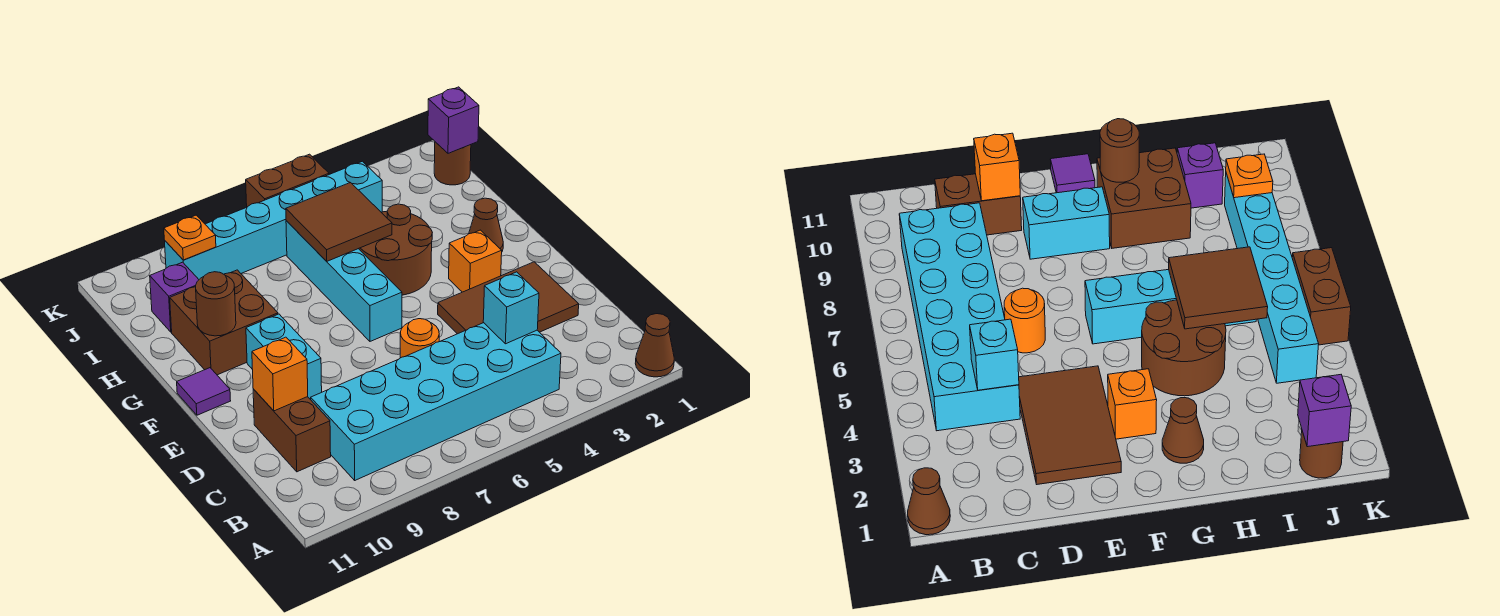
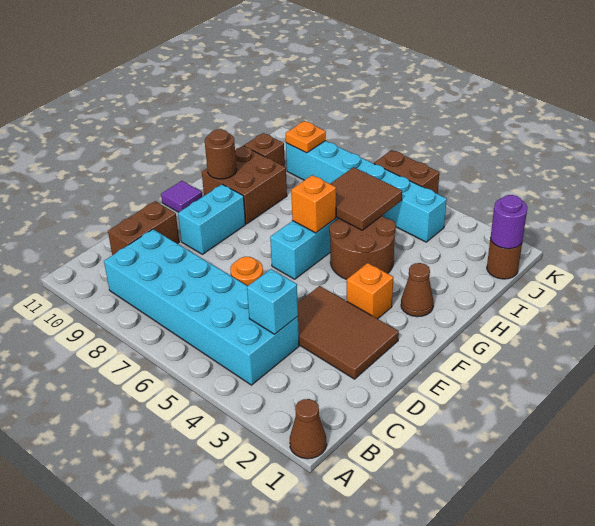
orange 1x1 brick [252,337,308,411] -> orange 1x1 brick moved to [291,175,336,233]
purple 1x1 brick [150,262,199,332] -> brown 1x1 brick [244,133,285,167]
purple 1x1 brick [428,87,479,153] -> purple 1x1 round brick [490,195,528,249]

